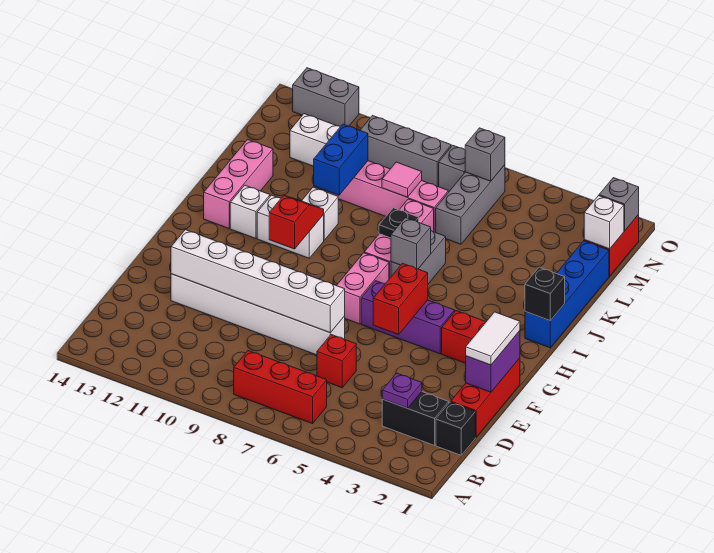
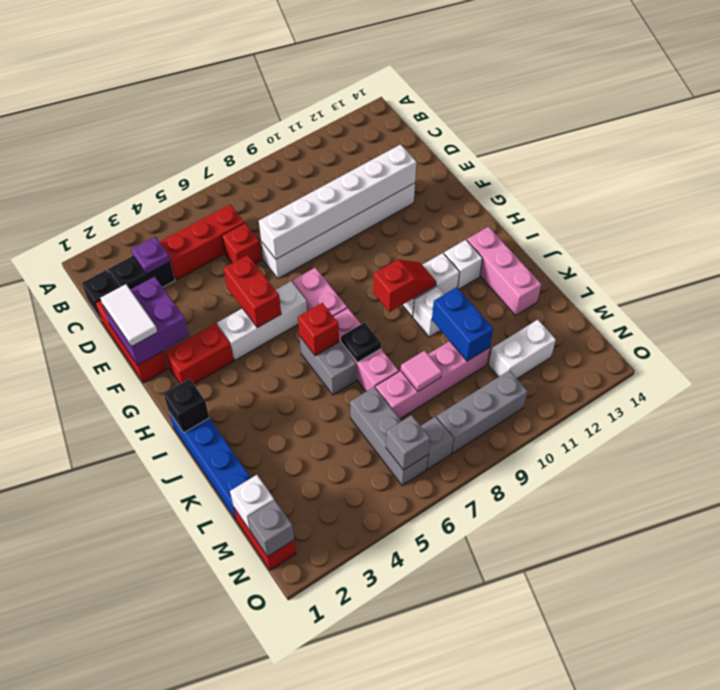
red 1x3 brick [234,351,327,424] -> red 1x3 brick moved to [160,205,244,280]
purple 1x2 brick [466,331,520,392] -> purple 2x2 brick [103,277,189,365]
purple 1x3 brick [361,281,455,354] -> white 1x3 brick [217,281,307,360]
red 1x2 slope [269,196,324,249] -> red 1x2 slope turned to [373,260,436,312]
grey 1x1 brick [391,218,431,269] -> red 1x1 brick [298,303,339,356]
grey 1x2 brick [293,68,359,126] -> none

